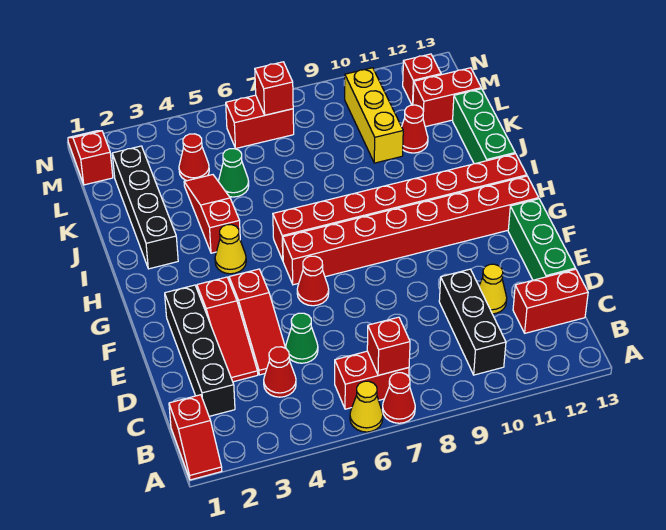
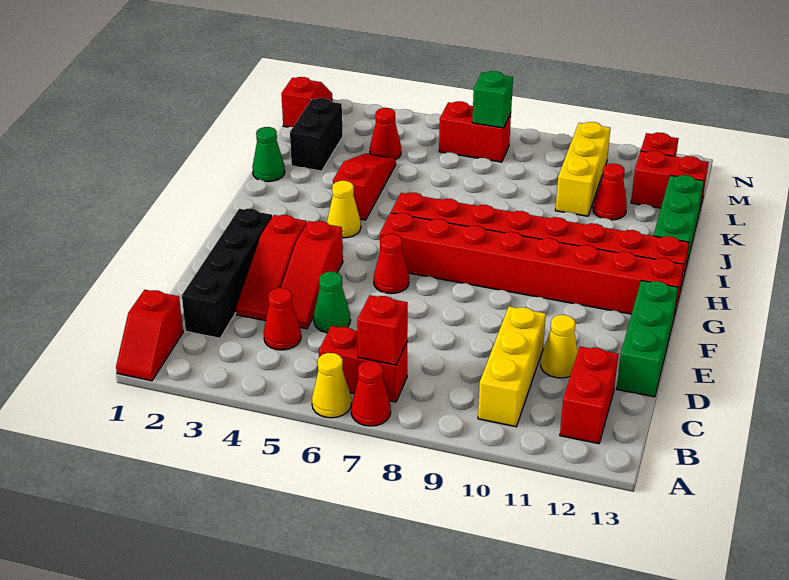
black 1x3 brick [439,269,506,375] -> yellow 1x3 brick [478,307,546,427]
red 1x2 brick [513,269,588,333] -> red 1x2 brick turned to [560,346,618,444]
black 1x4 brick [112,146,178,269] -> black 1x2 brick [290,98,343,171]
green 1x1 cone [218,149,249,197] -> green 1x1 cone moved to [252,127,285,182]
red 1x1 brick [255,62,293,115] -> green 1x1 brick [472,71,513,128]

